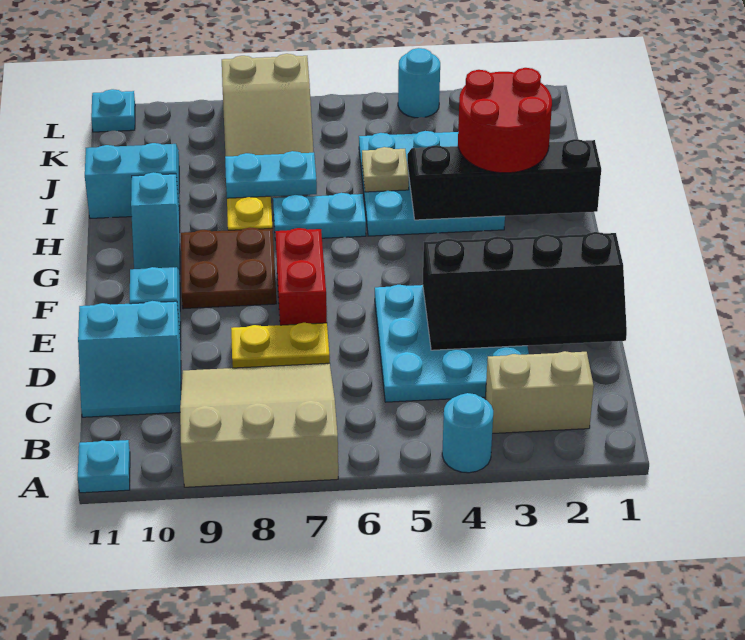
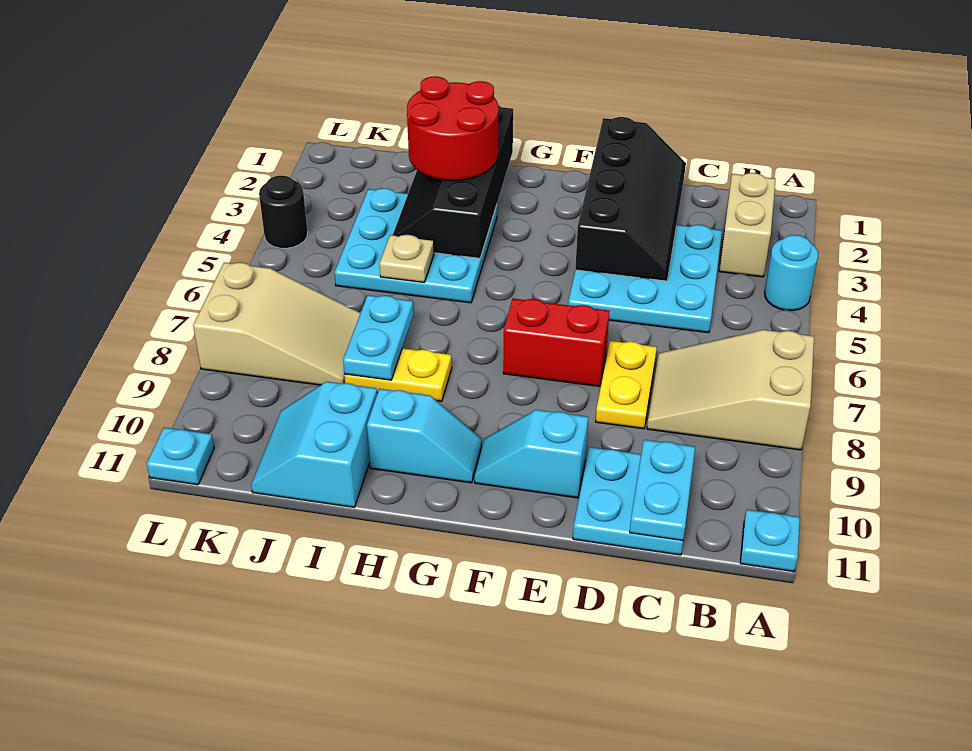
tan 3x3 slope [180,363,338,487] -> tan 2x3 slope [647,330,814,450]
cyan 2x2 slope [78,301,181,417] -> cyan 2x2 plate [573,447,683,555]
brown 2x2 plate [181,227,277,309] -> none
cyan 1x2 plate [273,193,366,240] -> cyan 1x2 plate moved to [630,440,695,541]
cyan 1x1 round brick [398,48,440,118] -> black 1x1 round brick [259,175,308,248]

